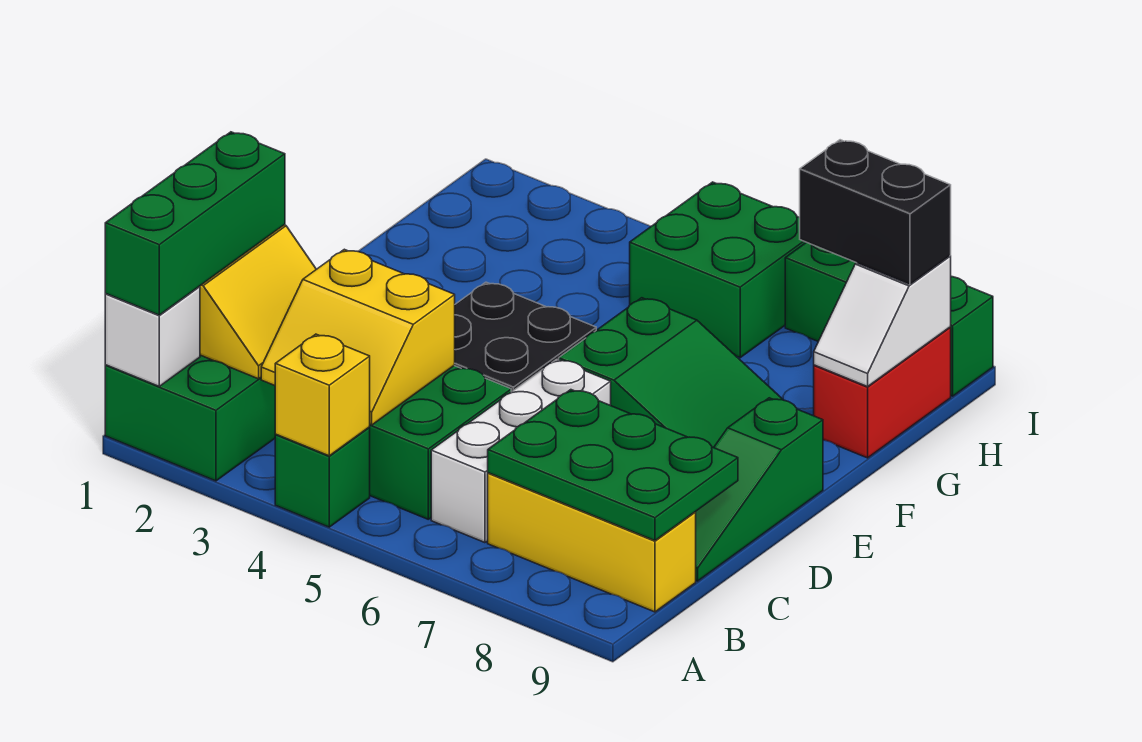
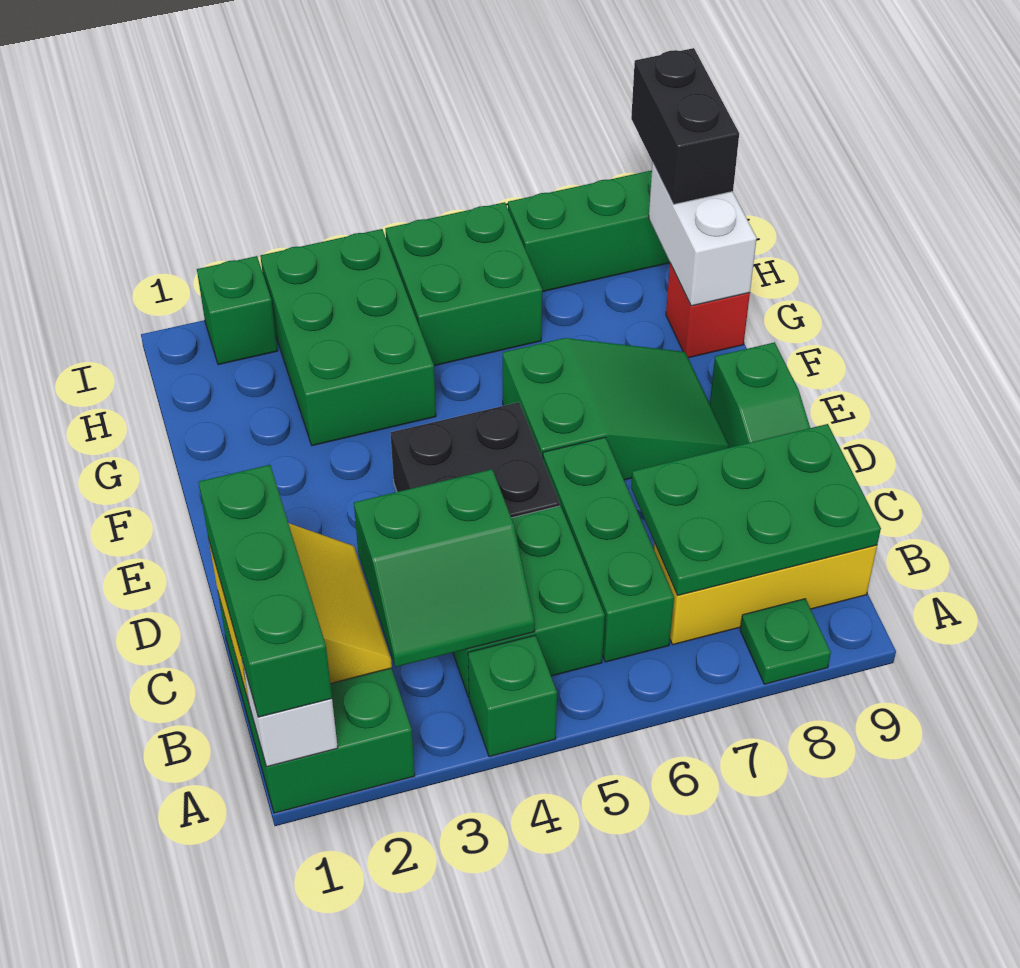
yellow 1x1 brick [275,334,370,456] -> none
none -> green 1x1 plate [740,599,831,684]
yellow 2x2 slope [261,249,455,425] -> green 2x2 slope [354,469,535,667]
white 1x3 brick [431,359,611,543] -> green 1x3 brick [543,437,674,662]
none -> green 2x3 brick [260,229,436,446]
red 1x2 brick [814,327,951,458] -> red 1x1 brick [666,263,750,358]
white 1x2 slope [814,256,951,387] -> white 1x2 brick [649,163,757,306]
black 1x2 brick [800,140,951,284] -> black 1x2 brick turned to [631,48,739,204]
none -> green 1x1 brick [197,256,278,365]

